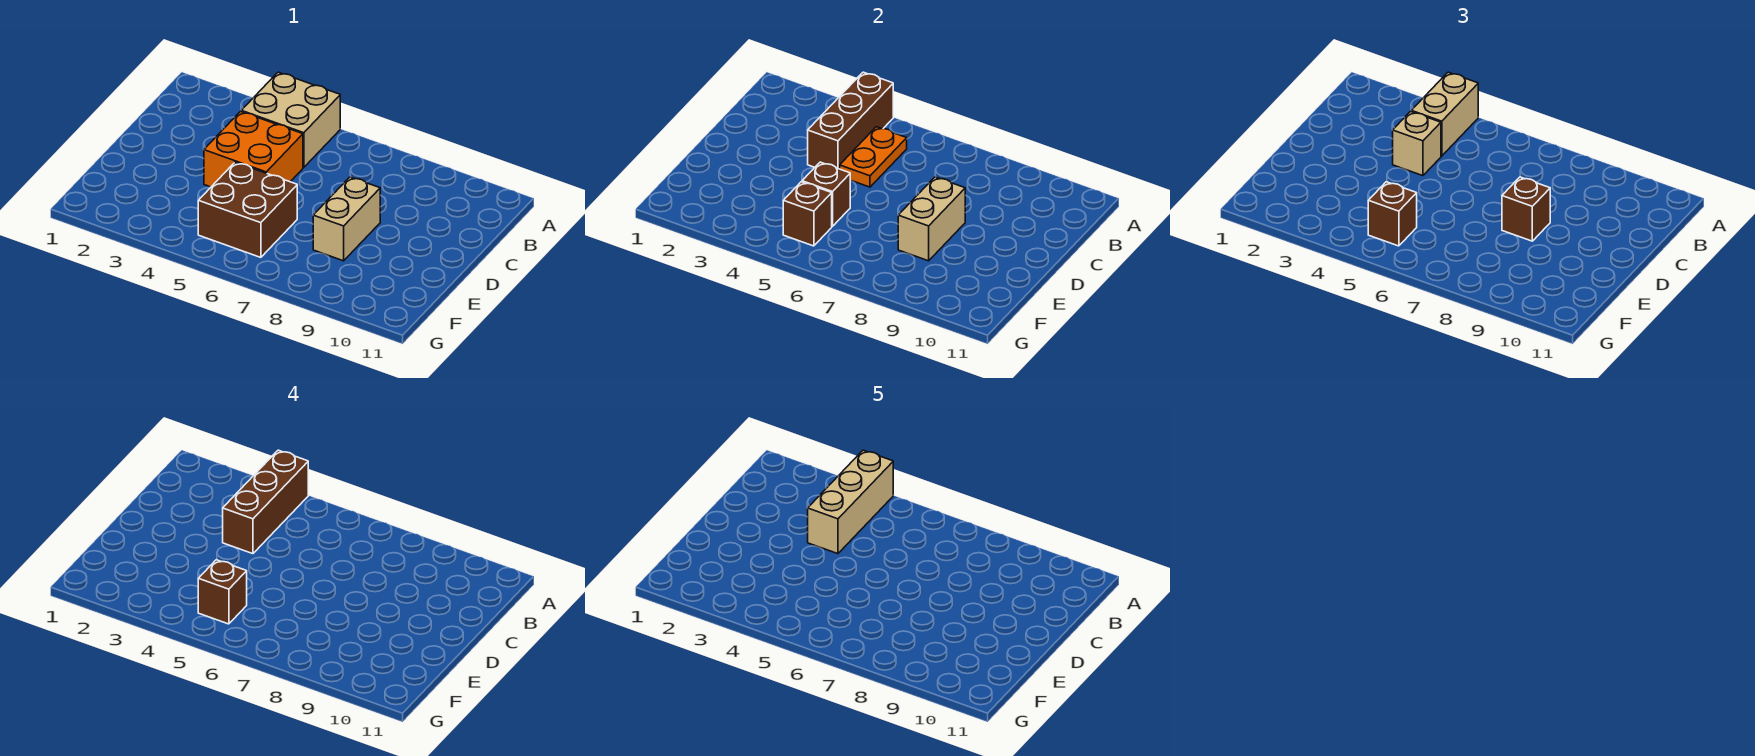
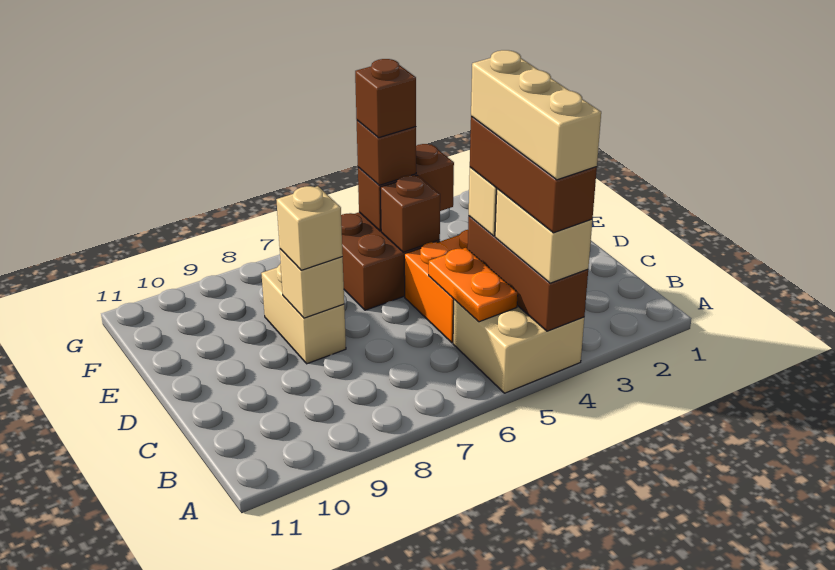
tan 1x2 brick [898,177,965,261] -> tan 1x1 brick [280,249,344,318]
brown 1x1 brick [1502,177,1550,241] -> tan 1x1 brick [276,186,343,270]
brown 1x1 brick [783,182,832,246] -> brown 1x2 brick [358,144,454,231]

